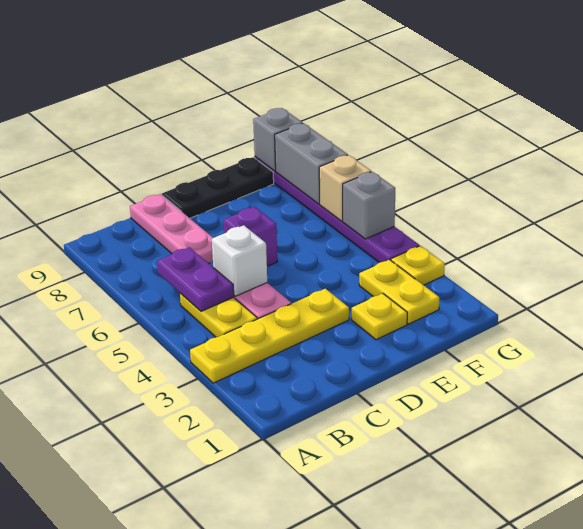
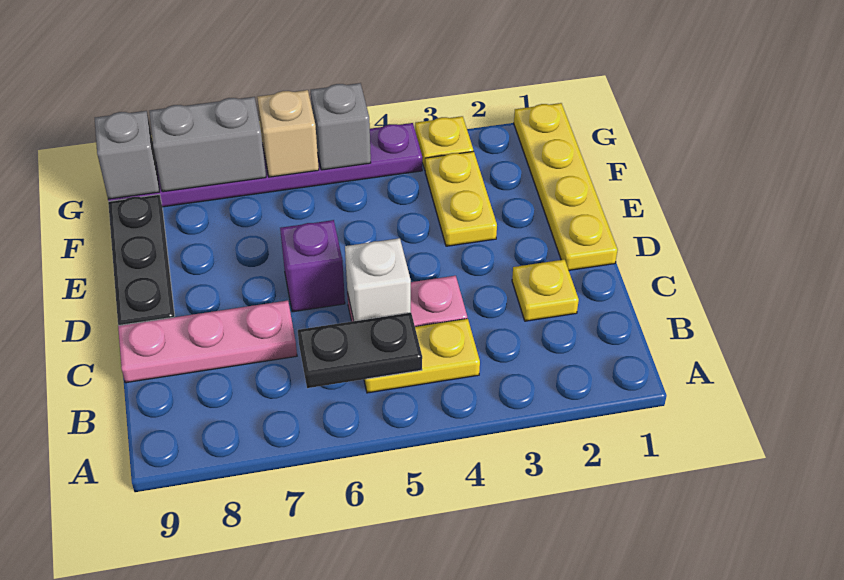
yellow 1x4 plate [190,289,349,383] -> yellow 1x4 plate moved to [514,103,618,270]
purple 1x2 plate [157,247,234,311] -> black 1x2 plate [298,313,422,388]
yellow 1x1 plate [352,293,407,340] -> yellow 1x1 plate moved to [512,259,579,321]
yellow 1x2 plate [359,260,439,324] -> yellow 1x2 plate turned to [425,151,497,246]

